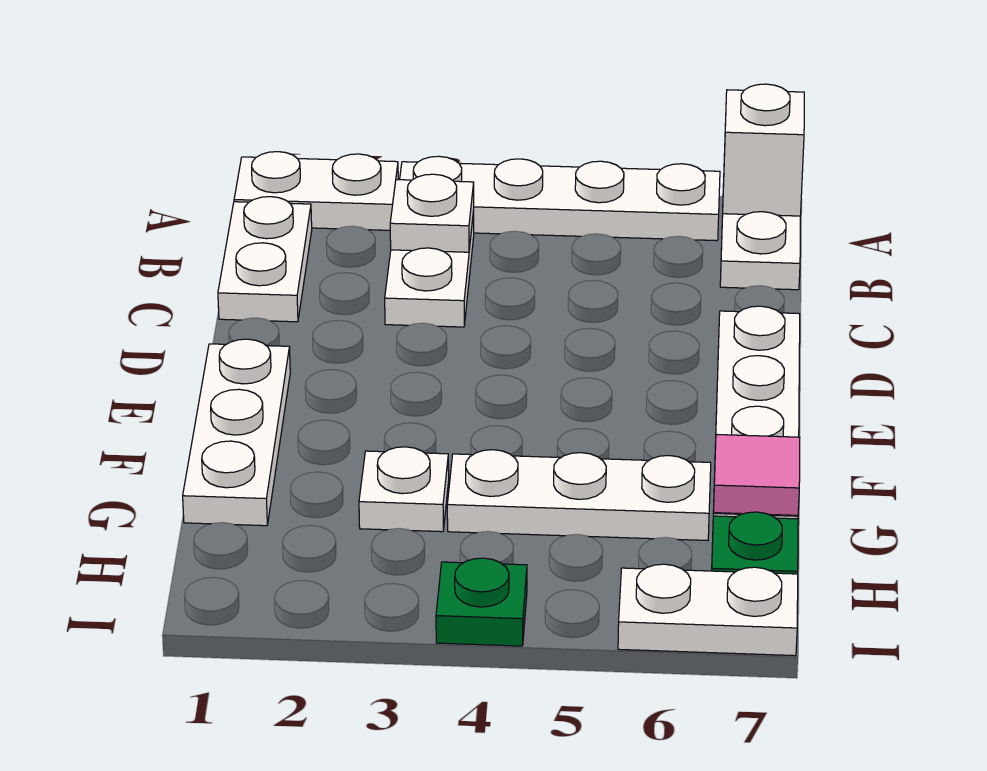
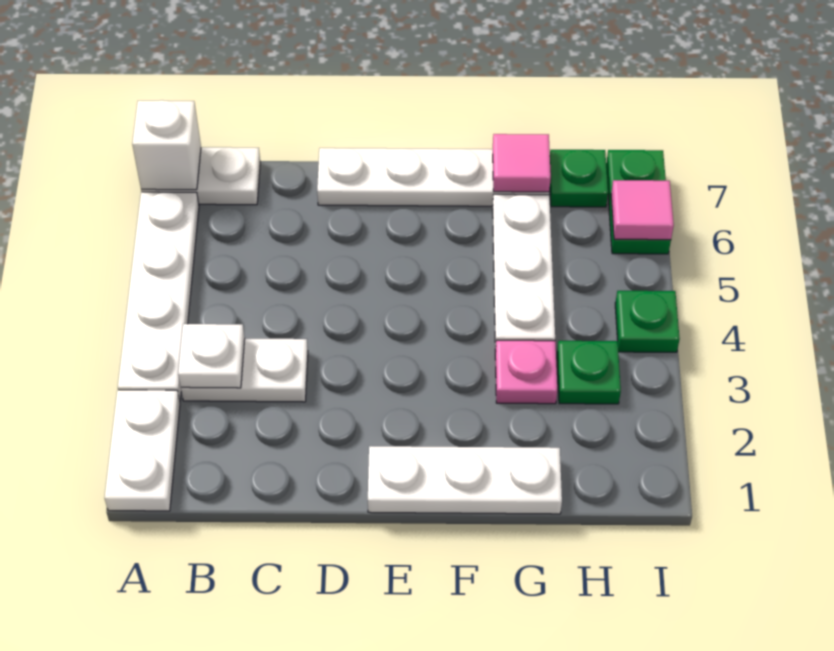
white 1x2 plate [218,197,312,322] -> none
white 1x1 plate [359,447,449,532] -> pink 1x1 plate [495,340,557,404]
none -> green 1x1 plate [557,341,621,404]
white 1x2 plate [618,564,798,656] -> green 1x2 plate [606,150,671,254]
none -> pink 1x1 tile [611,180,674,240]

